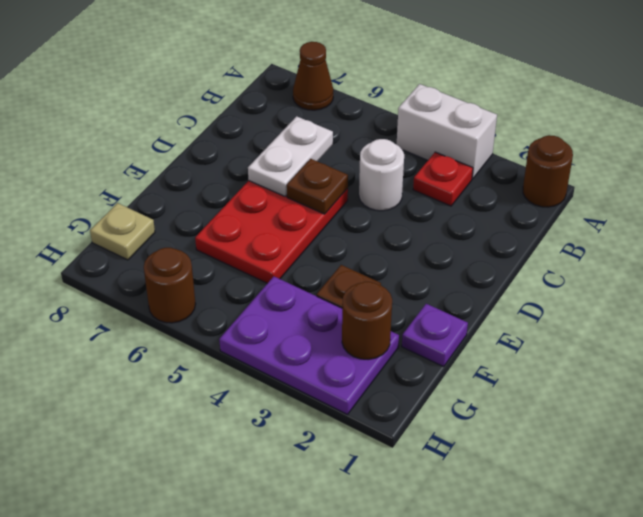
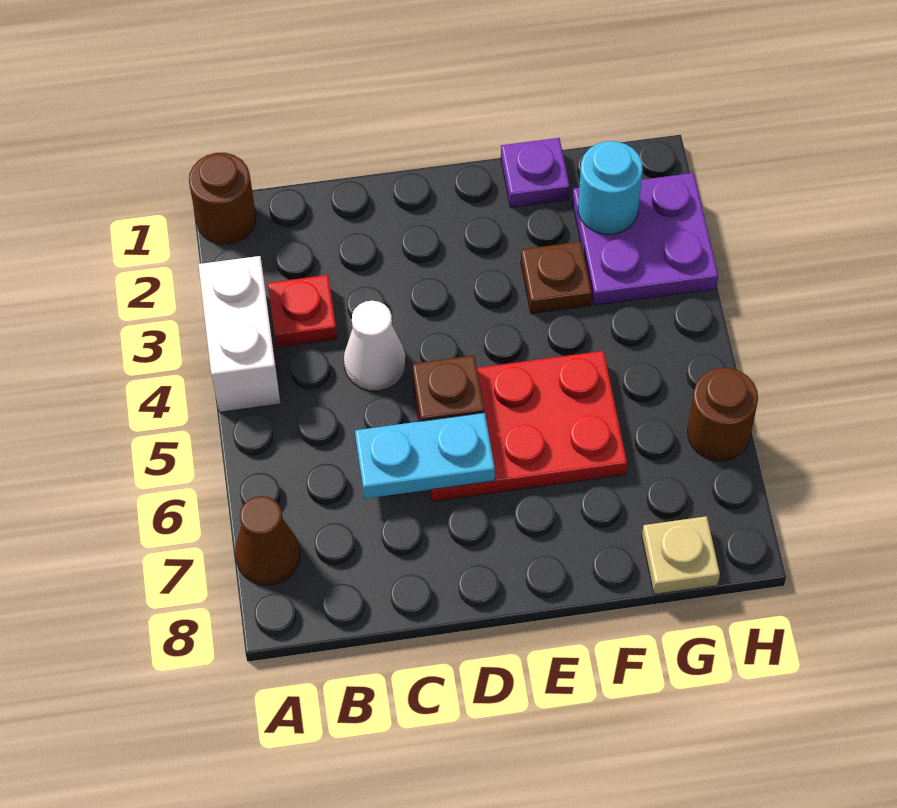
white 1x1 round brick [359,139,404,211] -> white 1x1 cone [344,301,406,391]
white 1x2 plate [248,116,333,196] -> cyan 1x2 plate [355,413,495,499]
purple 2x3 plate [219,277,399,415] -> purple 2x2 plate [572,173,718,305]
brown 1x1 round brick [342,282,392,359] -> cyan 1x1 round brick [578,141,643,234]

